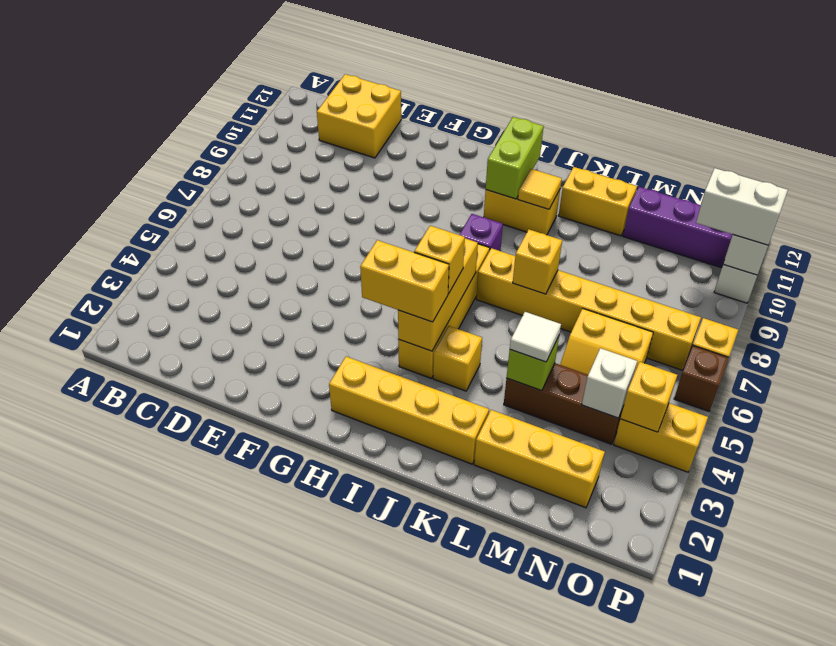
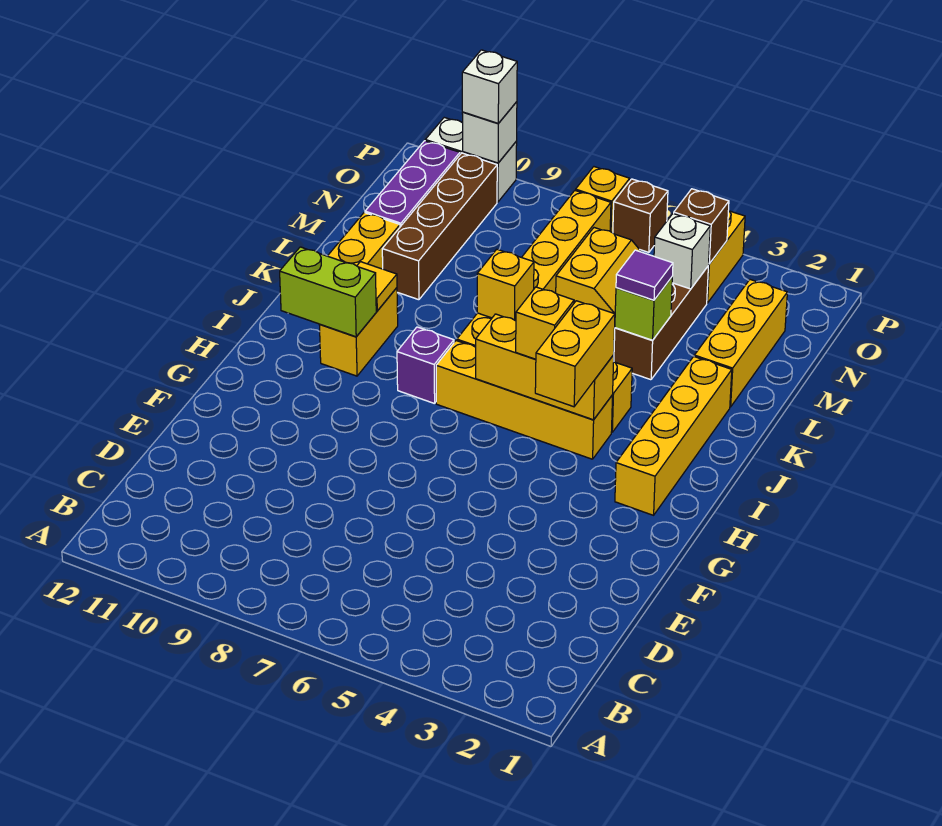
yellow 2x2 brick [317,74,401,158] -> none
white 1x1 tile [510,312,561,362] -> purple 1x1 tile [616,250,673,300]
none -> brown 1x4 brick [382,153,497,300]
yellow 1x1 brick [620,362,677,432] -> brown 1x1 brick [674,189,729,264]
white 1x2 brick [696,168,788,245] -> white 1x1 brick [462,50,517,123]

